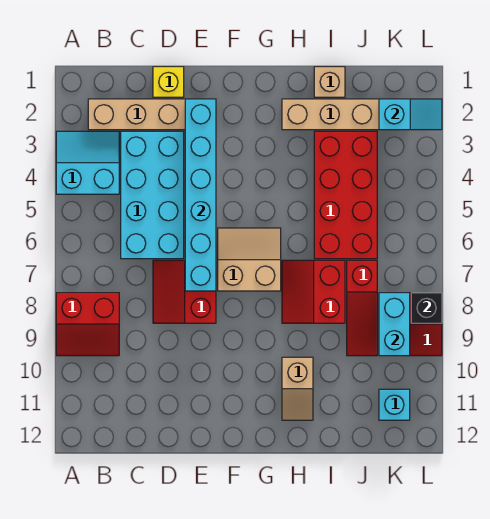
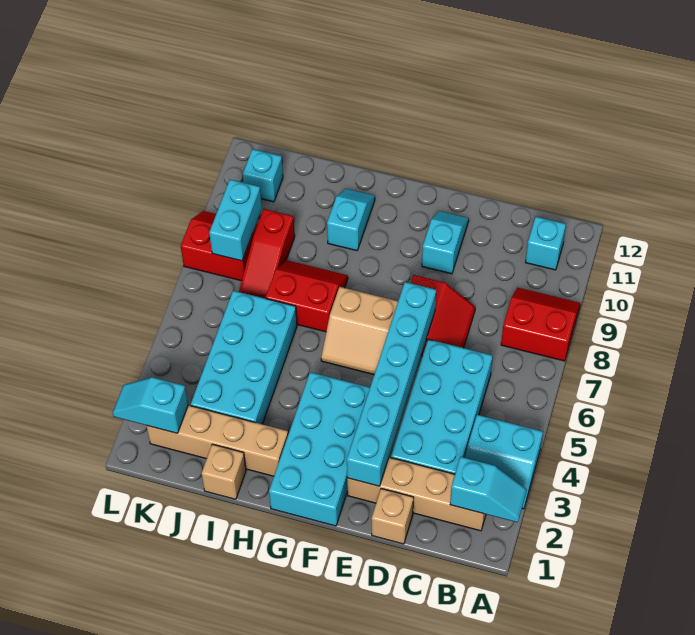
none -> cyan 1x2 slope [450,457,527,522]
none -> cyan 1x1 brick [525,217,566,270]
yellow 1x1 brick [153,67,184,97] -> tan 1x1 brick [371,489,414,544]
none -> cyan 1x2 slope [422,211,469,274]
none -> cyan 2x4 brick [269,372,370,526]
red 2x2 slope [282,260,345,323] -> red 2x2 slope turned to [266,260,348,332]
tan 1x2 slope [282,357,313,420] -> cyan 1x2 slope [327,189,375,251]
red 2x4 brick [314,131,377,259] -> cyan 2x4 brick [191,291,297,424]
red 1x3 slope [347,260,377,356] -> red 1x3 slope turned to [239,209,295,299]
black 1x1 brick [411,293,442,323] -> none

